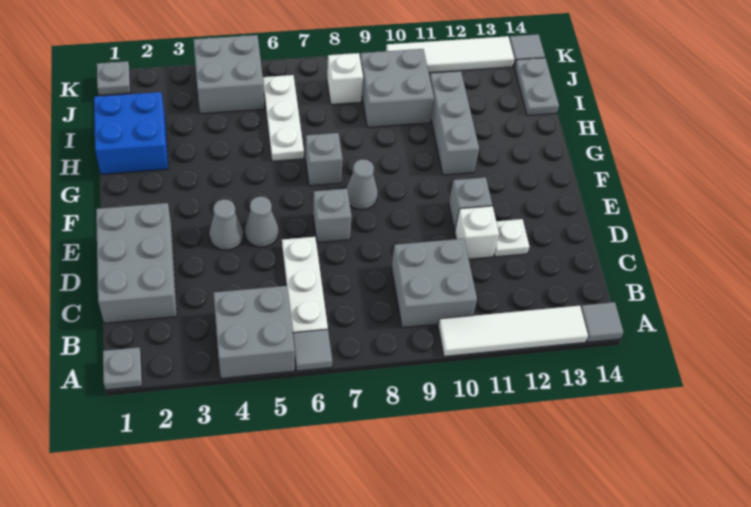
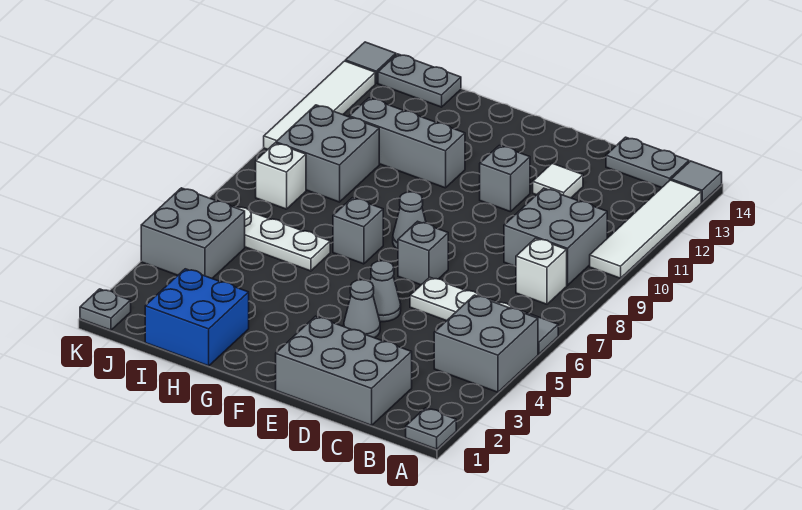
none -> grey 1x2 plate [606,137,689,188]
white 1x1 brick [455,206,499,259] -> white 1x1 brick moved to [516,238,567,304]
white 1x1 plate [494,219,529,257] -> white 1x1 tile [533,163,583,198]

